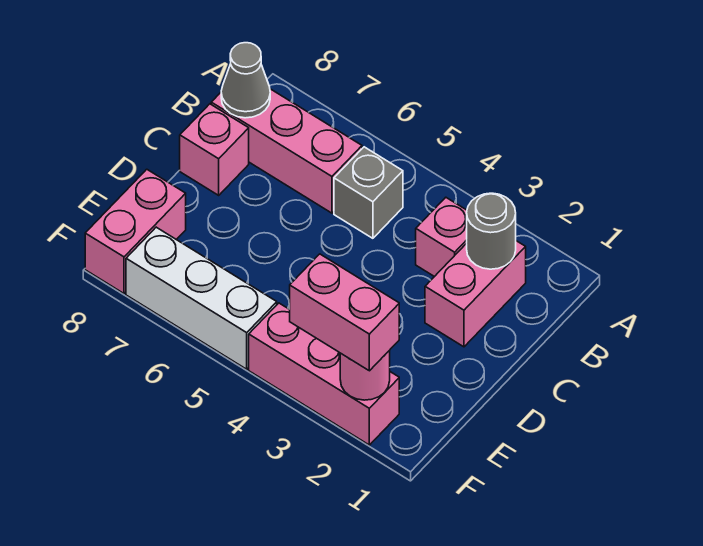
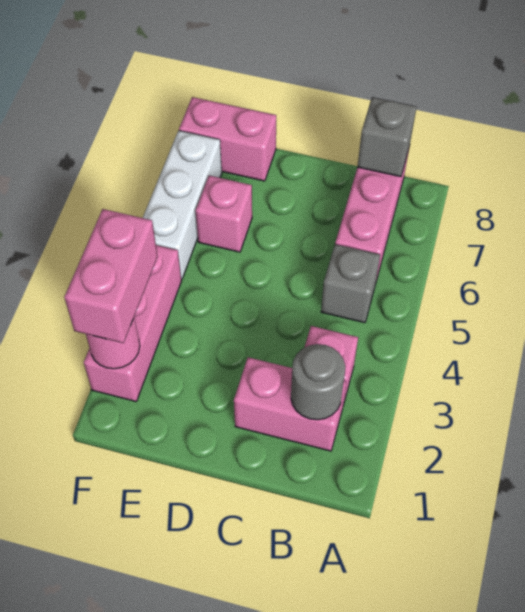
grey 1x1 cone [221,43,270,118] -> grey 1x1 brick [358,97,416,177]
pink 1x1 brick [180,104,249,195] -> pink 1x1 brick moved to [195,176,252,252]

